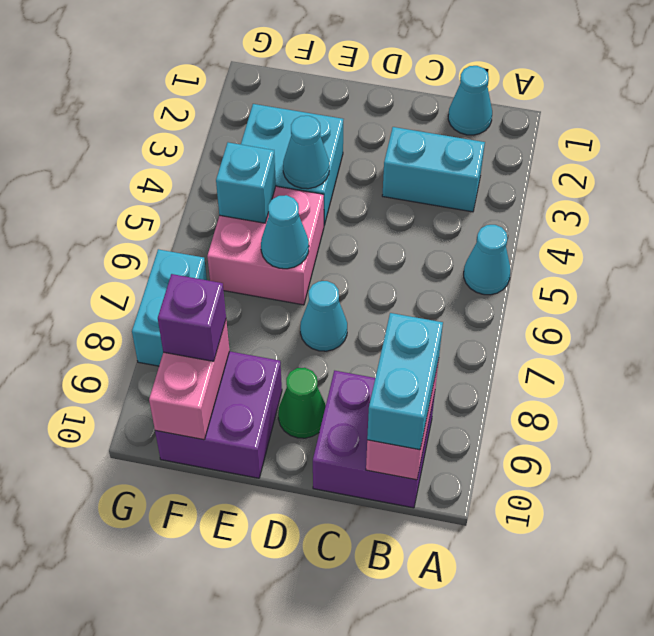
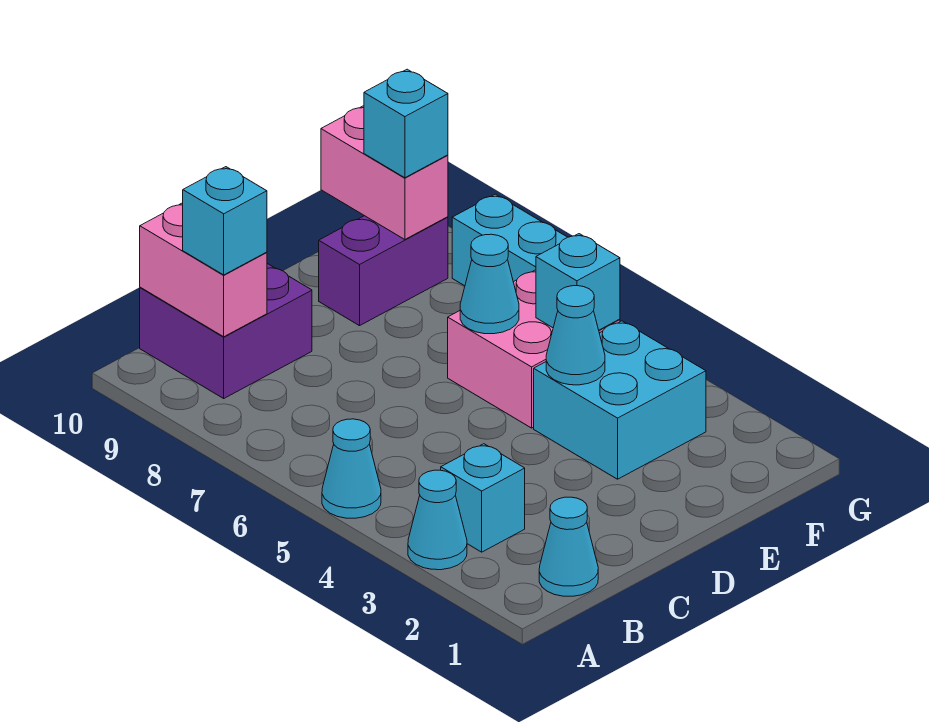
cyan 1x2 brick [382,127,485,212] -> cyan 1x1 brick [441,444,525,552]
cyan 1x2 brick [367,313,443,450] -> cyan 1x1 brick [183,167,267,275]
cyan 1x1 cone [300,281,347,351] -> cyan 1x1 cone moved to [408,470,467,570]
green 1x1 cone [278,368,326,438] -> none
purple 2x2 brick [155,351,282,478] -> purple 1x2 brick [319,216,448,326]
purple 1x1 brick [158,274,226,361] -> cyan 1x1 brick [364,69,448,178]

